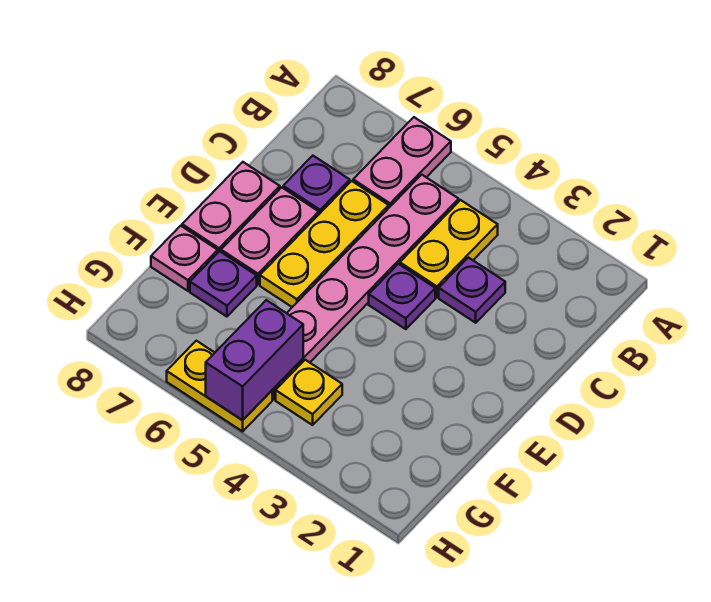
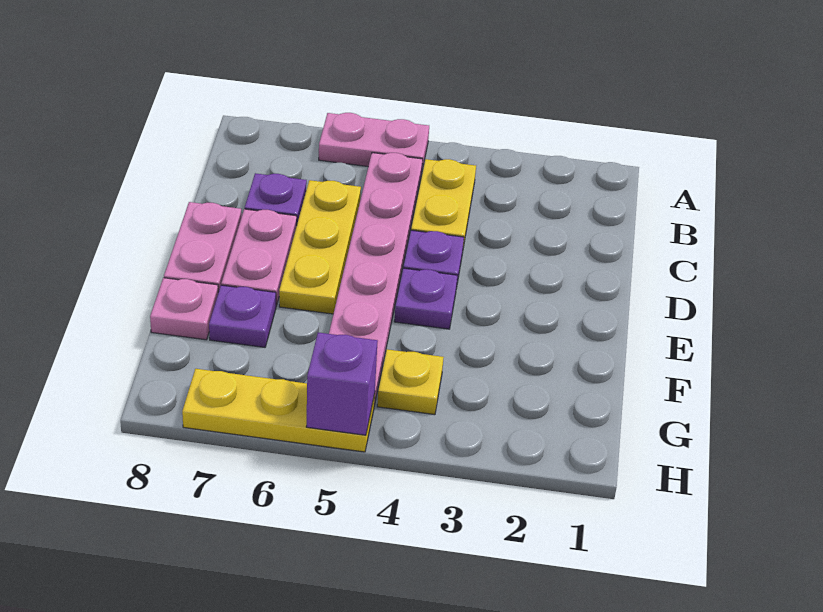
pink 1x2 plate [353,117,451,207] -> pink 1x2 plate turned to [319,113,429,170]
purple 1x1 plate [439,258,505,323] -> purple 1x1 plate moved to [394,268,458,329]
purple 1x2 brick [206,300,303,420] -> purple 1x1 brick [306,332,378,435]
yellow 1x2 plate [167,341,272,431] -> yellow 1x3 plate [182,369,375,452]

